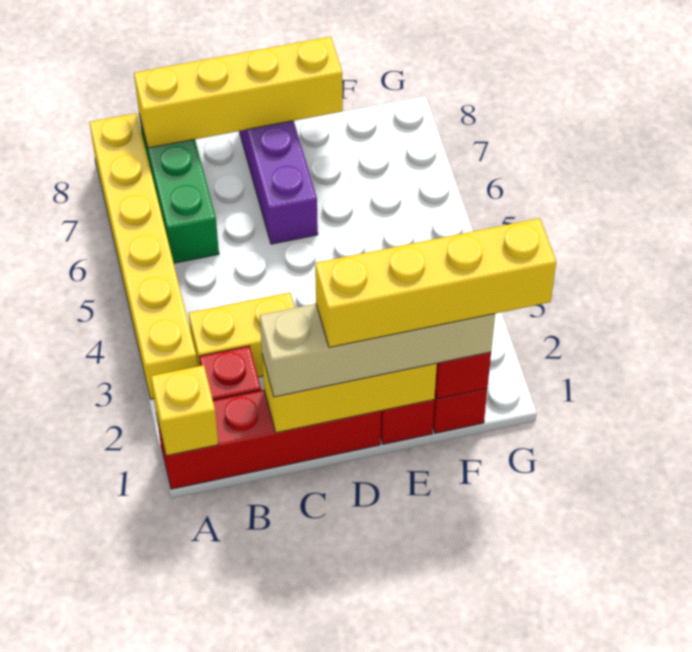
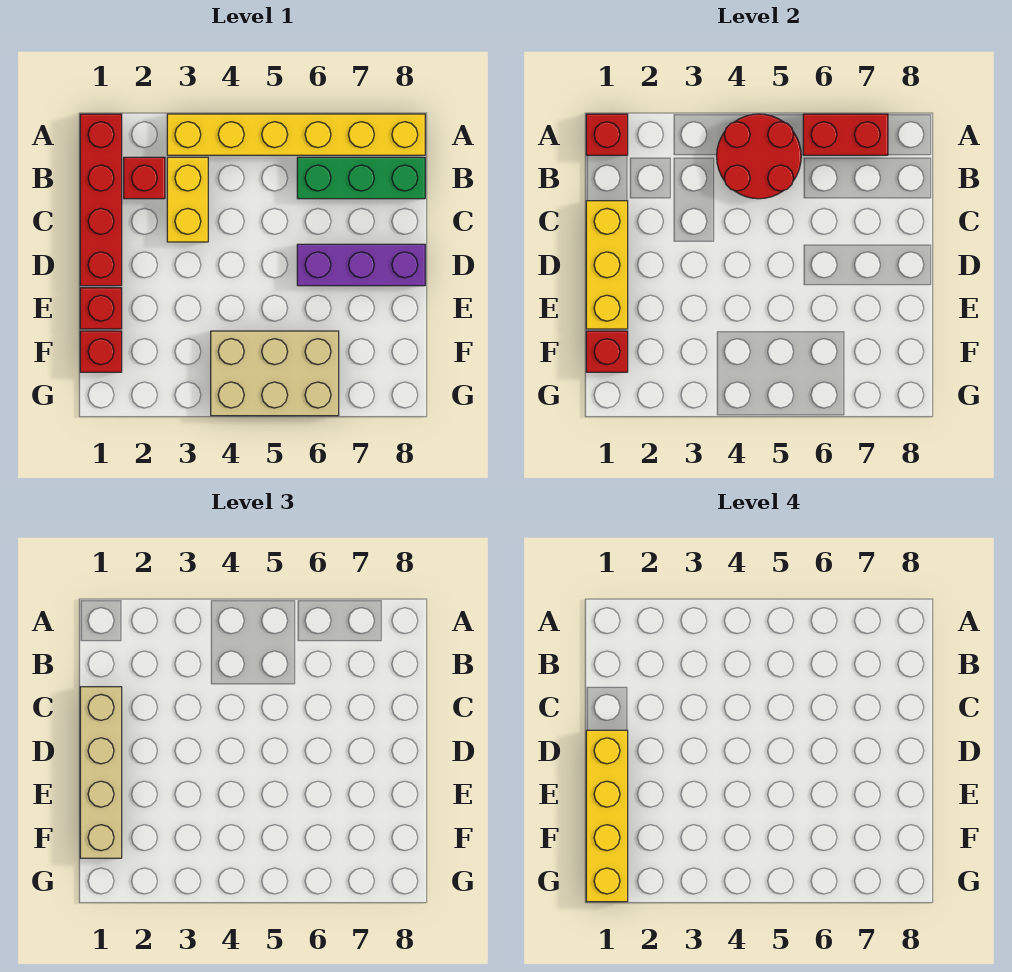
yellow 1x1 brick [151,365,218,456] -> red 1x1 brick [586,114,628,155]
none -> red 2x2 round brick [717,114,801,199]
none -> red 1x2 brick [803,114,888,155]
yellow 1x4 brick [134,36,343,148] -> none
none -> tan 2x3 brick [211,331,339,416]

